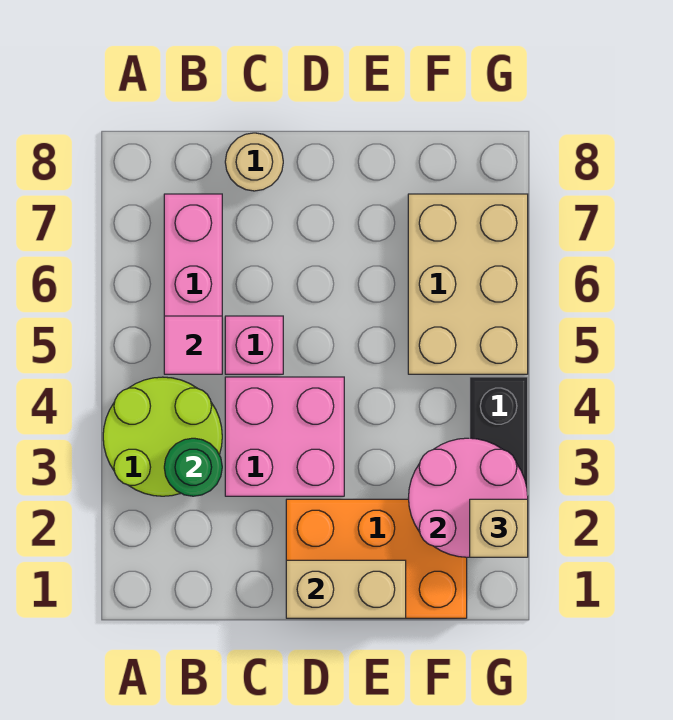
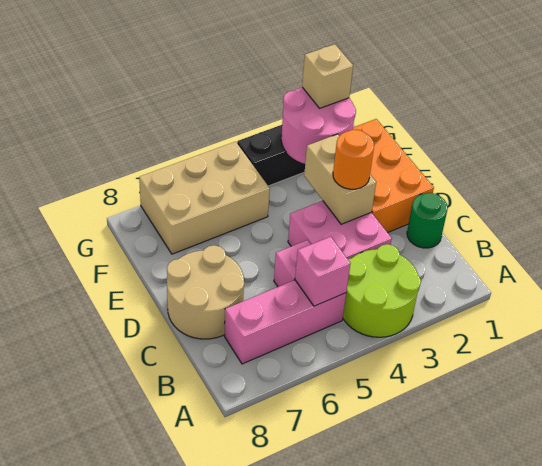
green 1x1 round brick [164,438,222,496] -> green 1x1 round brick moved to [407,193,448,248]
pink 1x1 tile [164,316,222,374] -> pink 1x1 brick [295,237,351,306]
tan 1x1 round brick [225,133,283,191] -> tan 2x2 round brick [167,245,244,339]
tan 1x2 brick [286,560,406,618] -> tan 1x2 brick moved to [304,134,376,224]
none -> orange 1x1 round brick [333,130,374,189]

